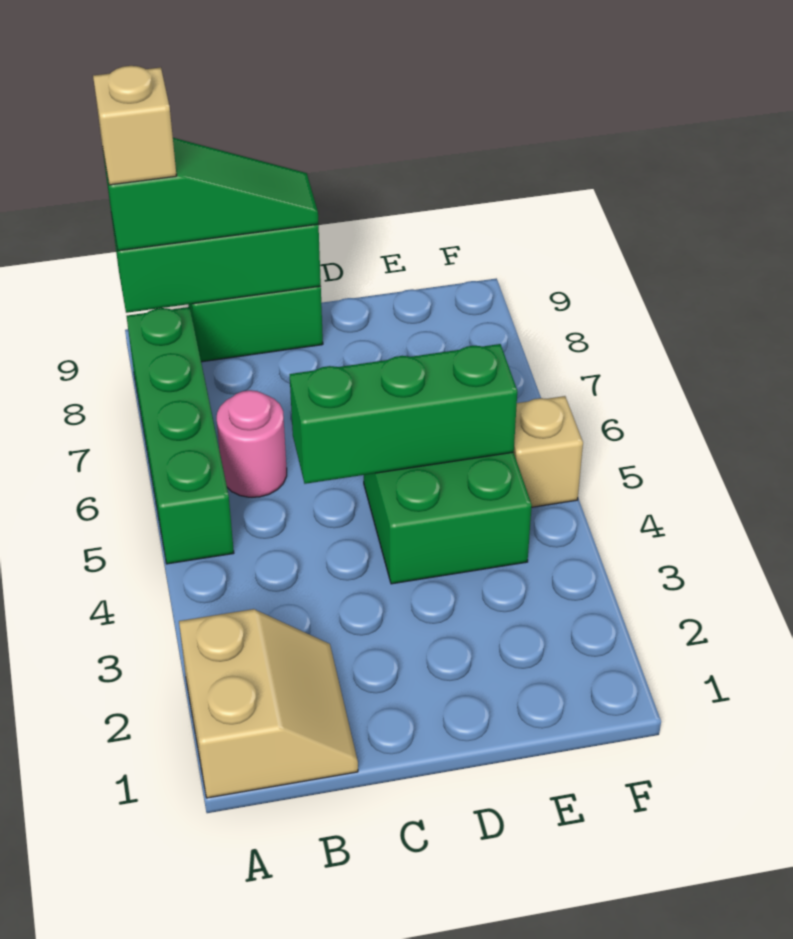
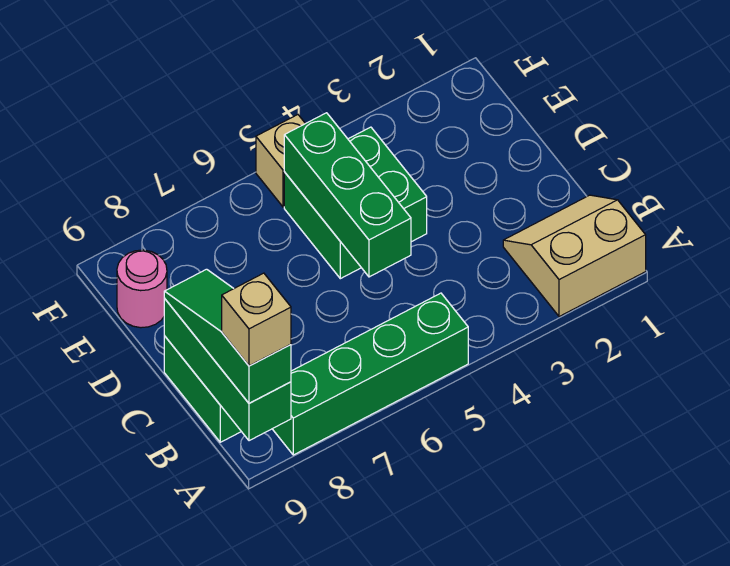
pink 1x1 round brick [217,390,287,497] -> pink 1x1 round brick moved to [117,250,167,328]

